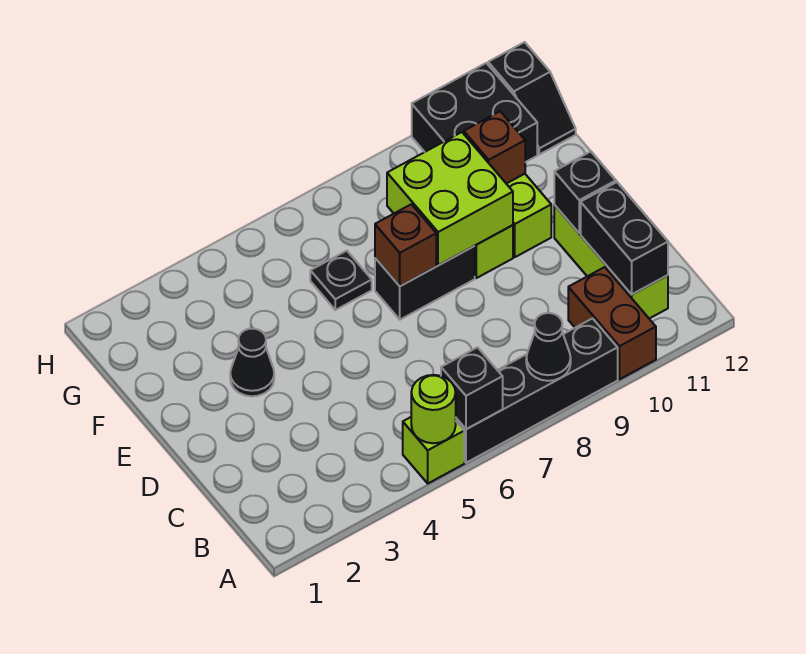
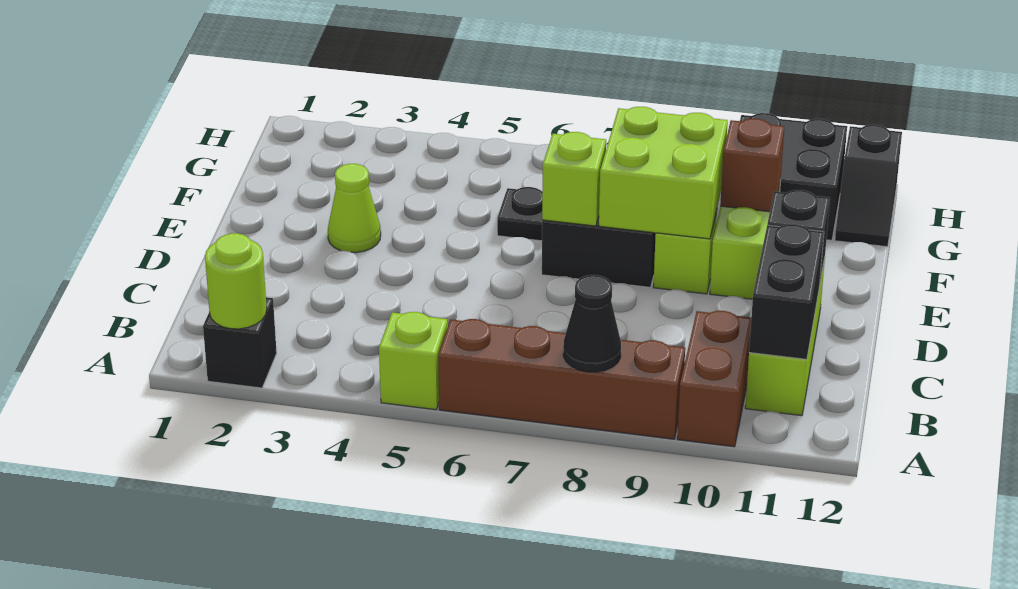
lime 1x1 round brick [411,375,456,443] -> lime 1x1 round brick moved to [205,233,267,329]
black 1x4 brick [456,319,618,463] -> brown 1x4 brick [438,319,685,439]
black 1x1 brick [441,347,503,429] -> black 1x1 brick moved to [203,297,277,388]
black 1x1 cone [230,329,274,396] -> lime 1x1 cone [328,164,381,253]
brown 1x1 brick [375,204,436,286] -> lime 1x1 brick [542,132,606,226]

